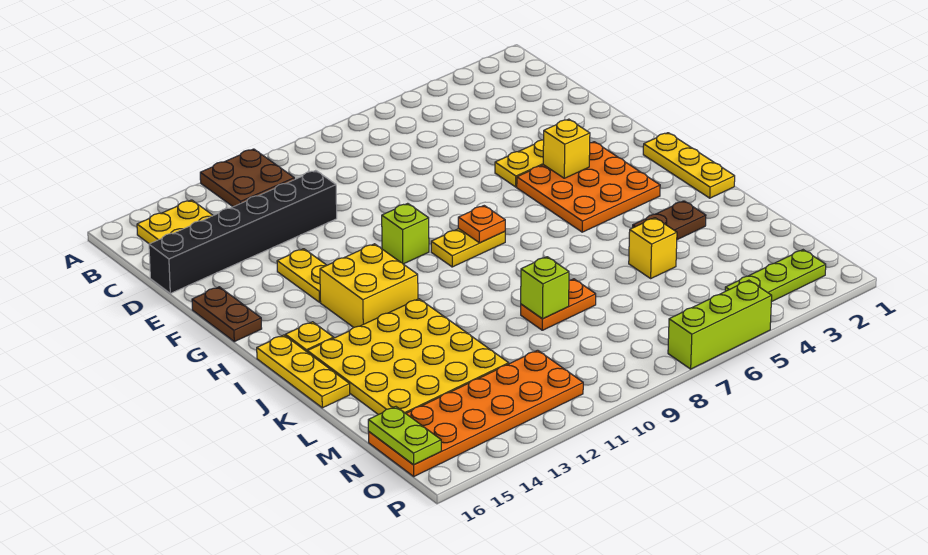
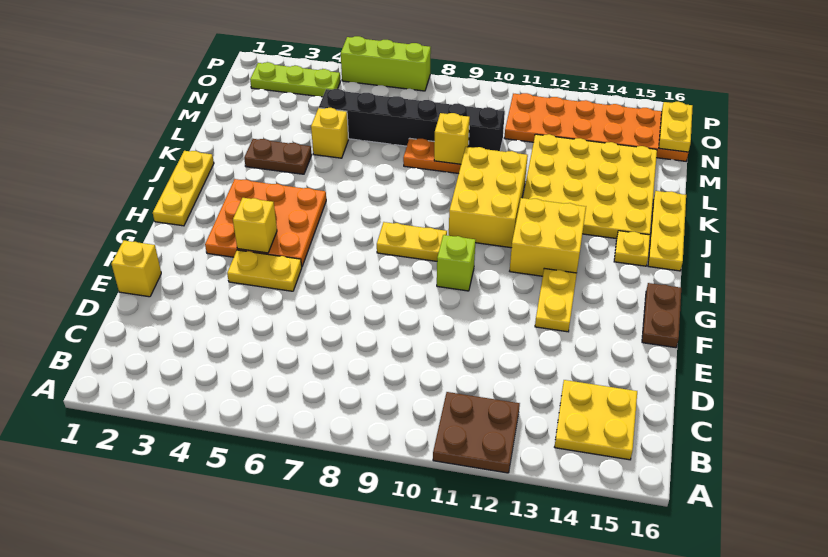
black 1x6 brick [149,170,337,293] -> black 1x6 brick moved to [319,89,505,151]
none -> yellow 1x1 brick [112,241,161,297]
orange 1x1 plate [458,206,505,243] -> none
none -> yellow 2x3 brick [449,147,528,248]
lime 1x1 brick [521,257,569,319] -> yellow 1x1 brick [434,113,470,164]
lime 1x2 plate [368,407,441,465] -> yellow 1x2 plate [659,102,693,152]

